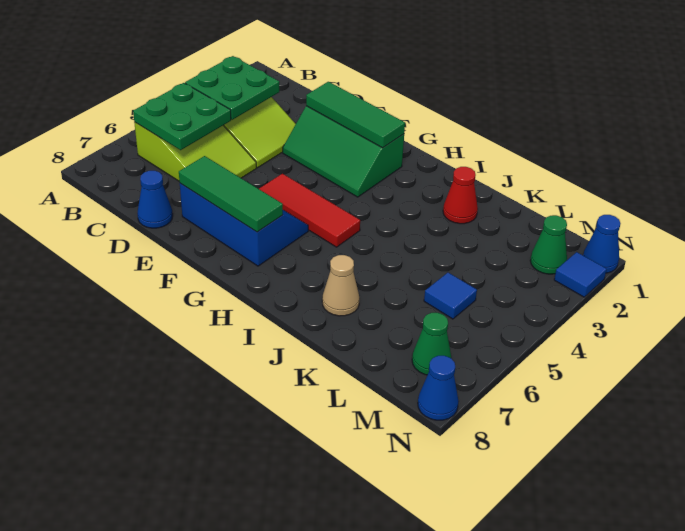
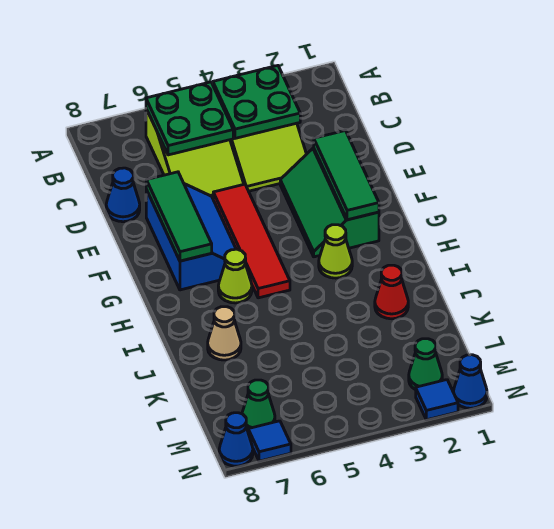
red 1x3 tile [259,174,360,247] -> red 1x4 tile [213,184,290,298]
none -> lime 1x1 cone [319,225,352,278]
none -> lime 1x1 cone [218,249,252,303]
blue 1x1 tile [424,273,477,319] -> blue 1x1 tile moved to [248,421,291,461]

